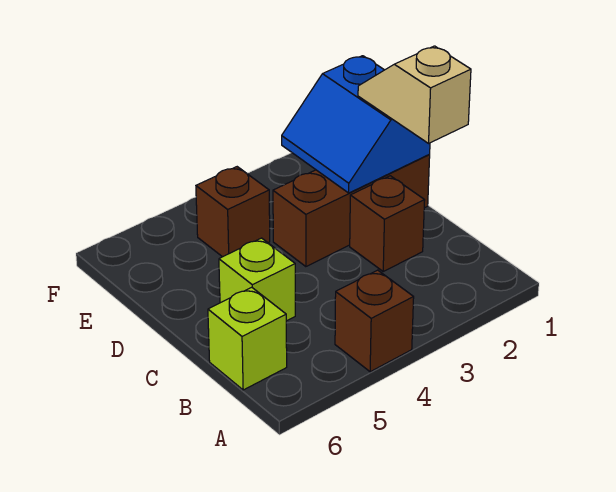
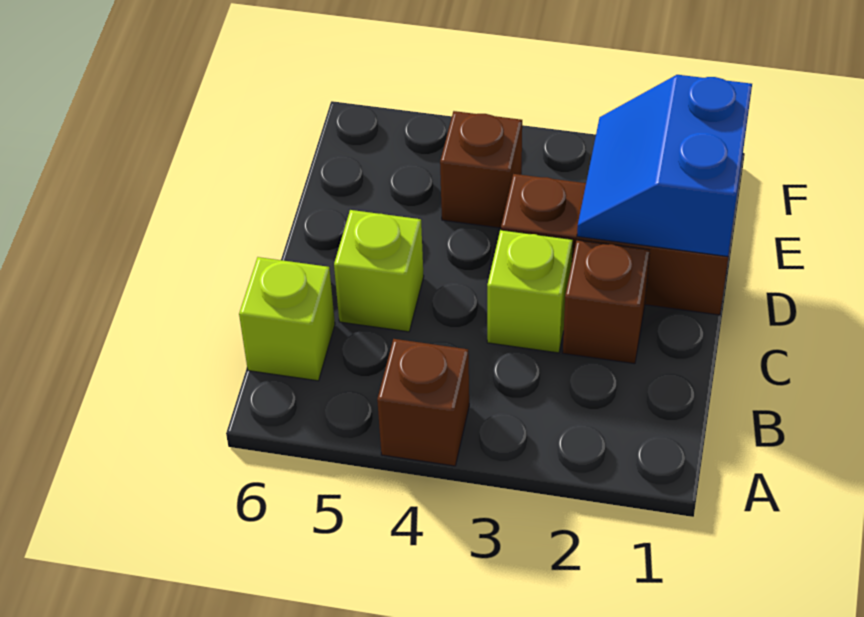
tan 1x2 slope [358,46,471,143] -> none
none -> lime 1x1 brick [487,230,573,353]

